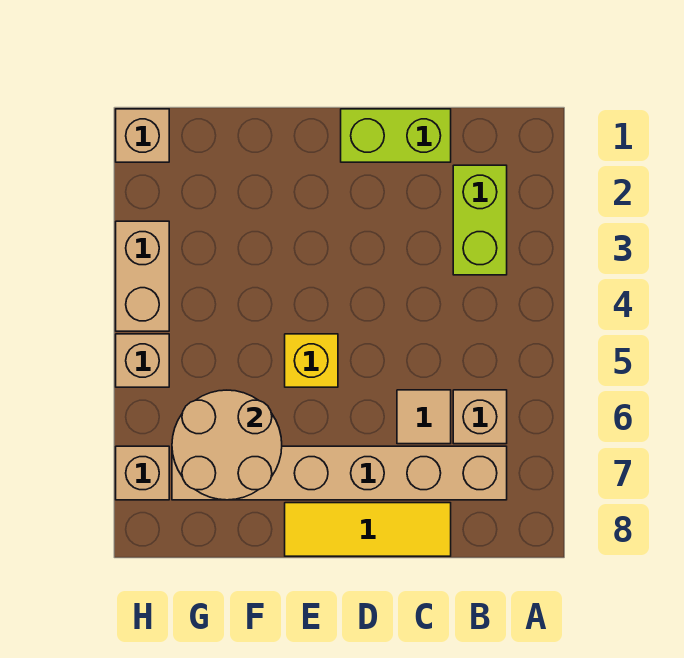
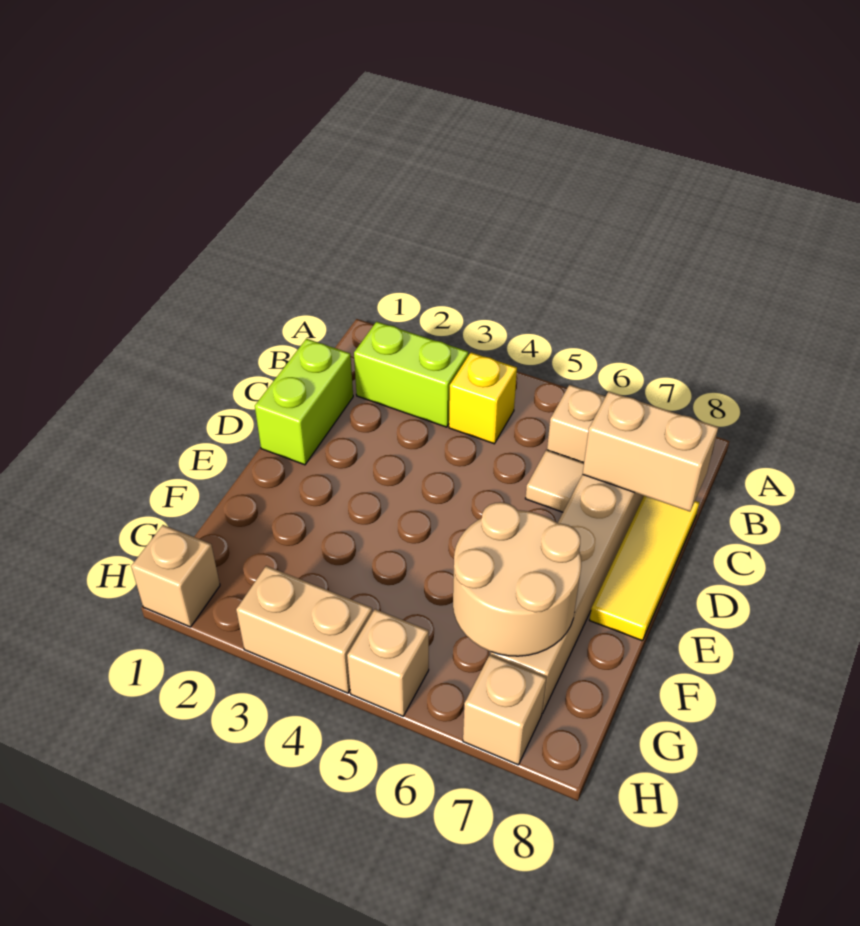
none -> tan 1x2 brick [583,391,718,512]
yellow 1x1 brick [285,334,338,387] -> yellow 1x1 brick moved to [449,353,517,444]

